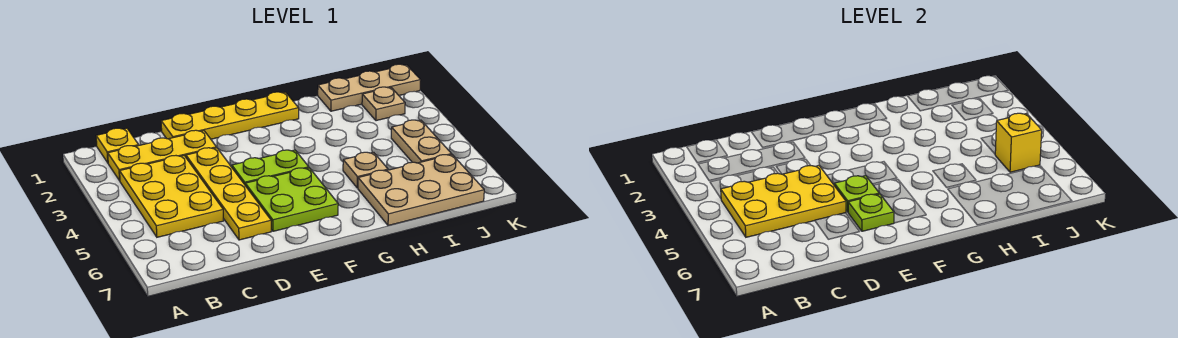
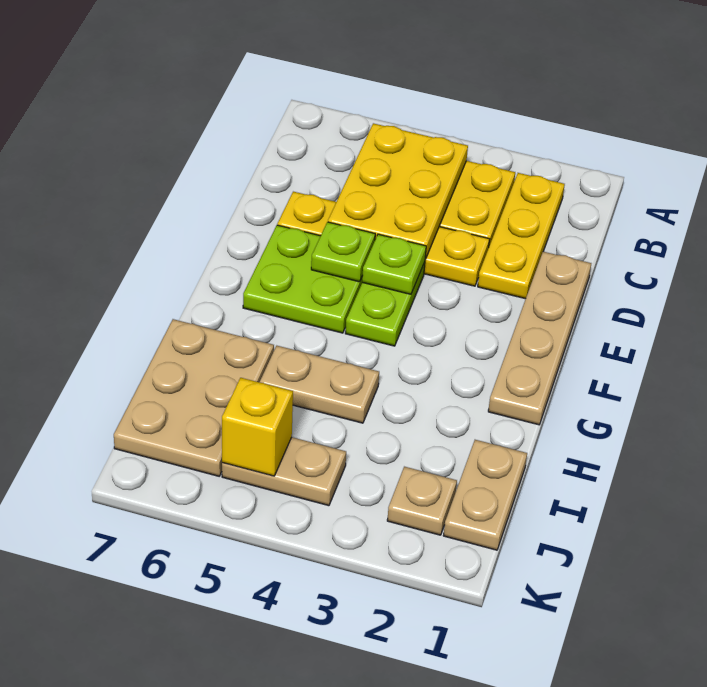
yellow 1x1 plate [96,128,139,163] -> none
yellow 1x4 plate [161,92,299,139] -> tan 1x4 plate [488,252,591,425]
lime 1x1 plate [848,194,894,231] -> lime 1x1 plate moved to [362,234,426,294]
tan 1x1 plate [343,152,388,188] -> tan 1x2 plate [260,346,379,423]
tan 1x3 plate [318,64,421,111] -> tan 1x2 plate [443,440,527,550]

